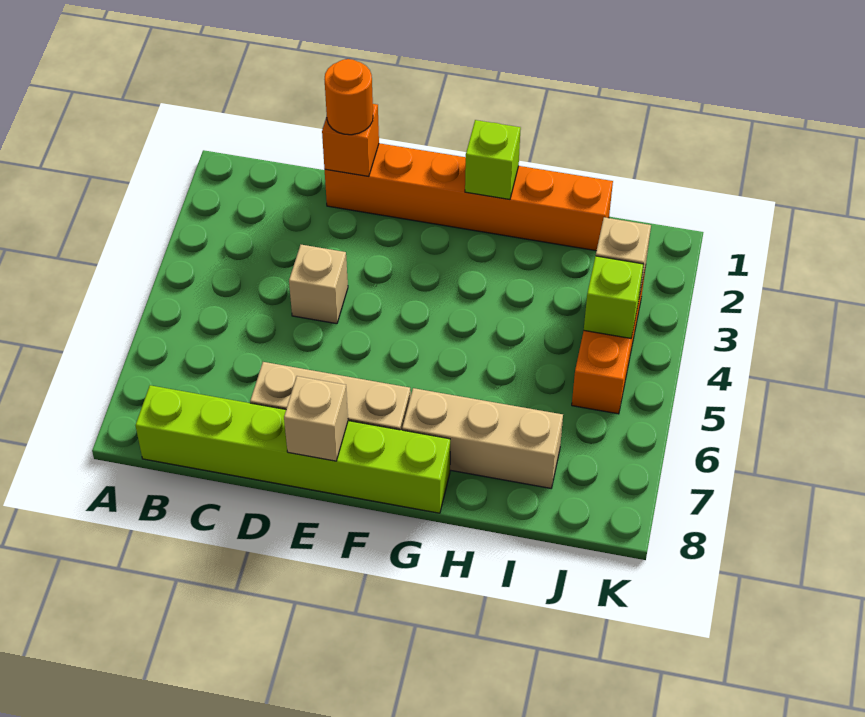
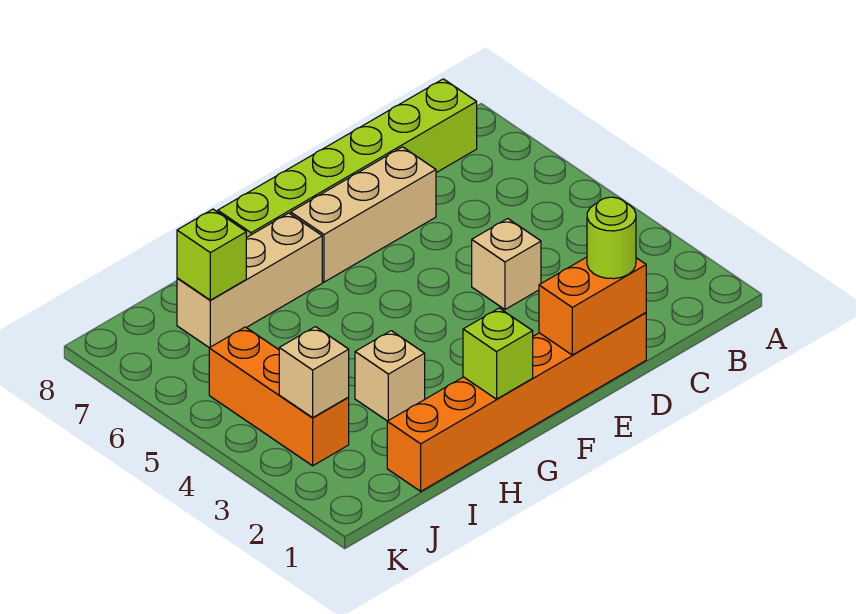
orange 1x1 brick [322,104,379,176] -> orange 1x2 brick [539,257,646,355]
orange 1x1 round brick [324,59,373,135] -> lime 1x1 round brick [587,197,636,279]
tan 1x1 brick [284,376,348,461] -> tan 1x1 brick moved to [355,331,425,421]
lime 1x1 brick [584,256,644,338] -> lime 1x1 brick moved to [177,209,246,300]

